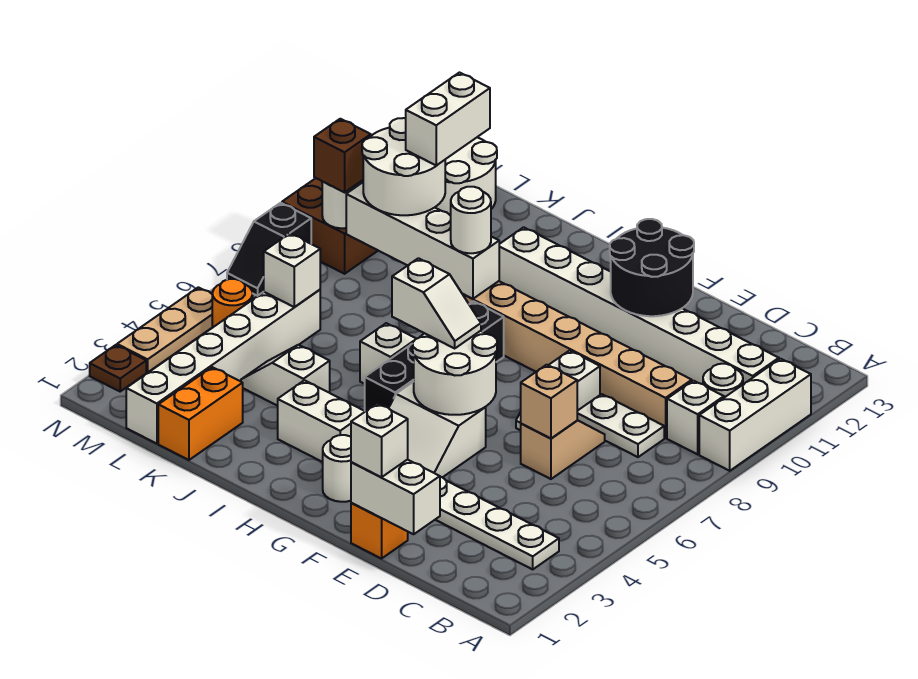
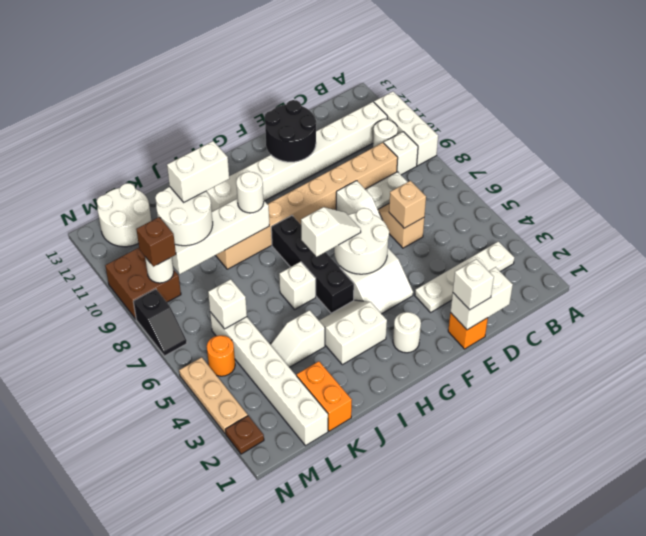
white 1x2 brick [406,73,490,166] -> white 1x2 brick turned to [167,141,229,202]

